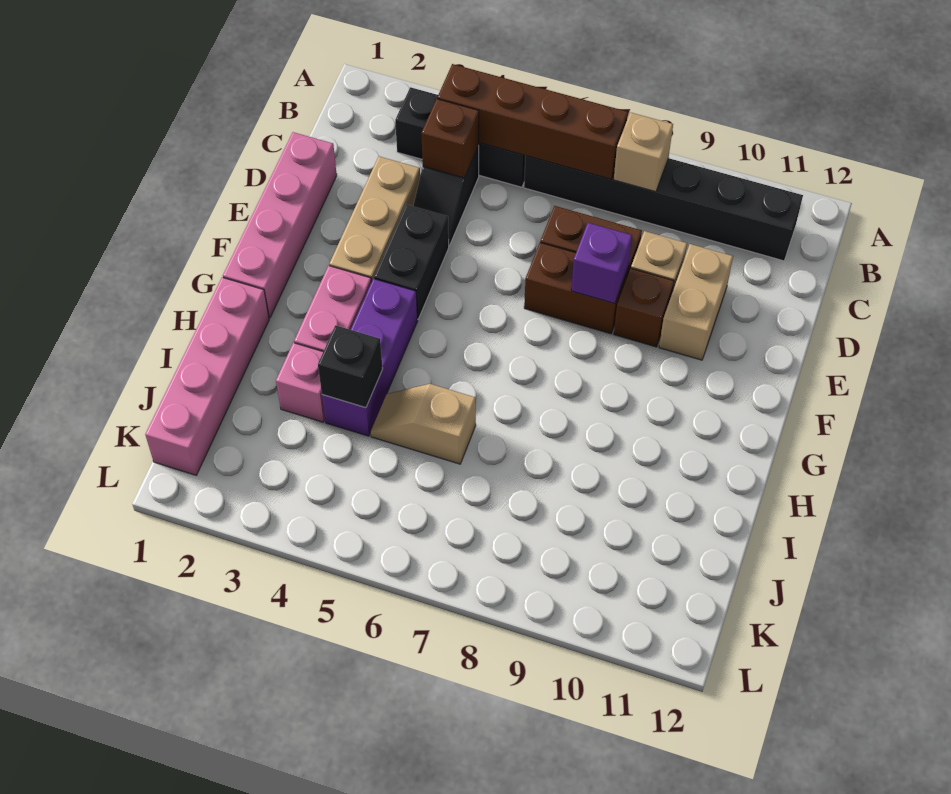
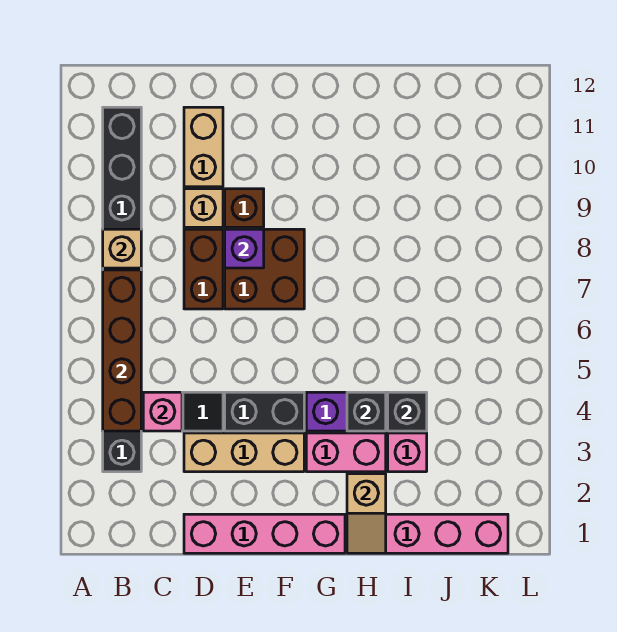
brown 1x1 brick [421,99,479,178] -> pink 1x1 brick [143,392,182,431]
tan 1x2 brick [659,244,733,360] -> tan 1x2 brick turned to [184,107,223,187]
brown 1x2 brick [524,243,628,334] -> brown 2x2 brick [225,229,304,309]
none -> black 1x1 brick [347,392,386,431]
tan 1x2 slope [371,384,476,464] -> tan 1x2 slope moved to [347,474,386,553]

